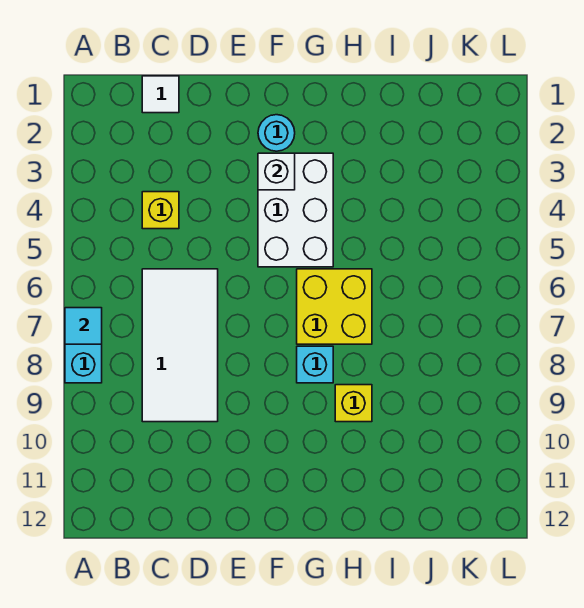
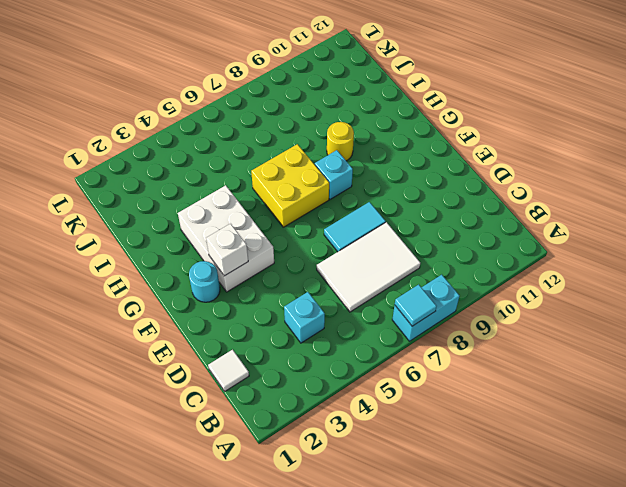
yellow 1x1 brick [142,192,179,229] -> cyan 1x1 brick [284,292,325,343]
white 2x4 tile [142,269,218,422] -> white 2x3 tile [317,222,420,312]
none -> cyan 1x2 tile [324,202,386,252]
white 2x3 brick [258,153,333,267] -> white 2x3 brick turned to [178,185,274,292]
yellow 1x1 brick [335,385,372,422] -> yellow 1x1 round brick [327,122,354,161]

